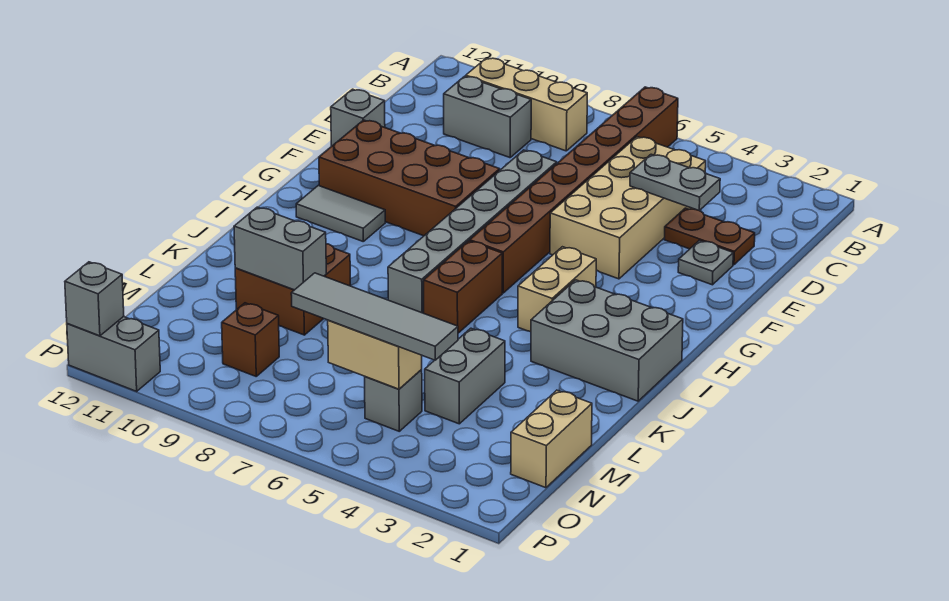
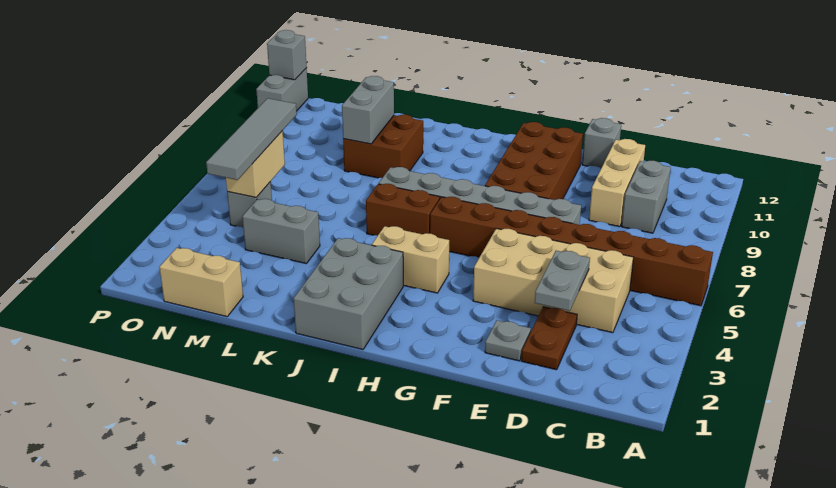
tan 1x3 brick [466,58,587,151] -> tan 1x3 brick moved to [589,139,645,227]
grey 1x2 tile [296,186,385,241] -> none
brown 1x1 brick [222,303,279,376] -> none

